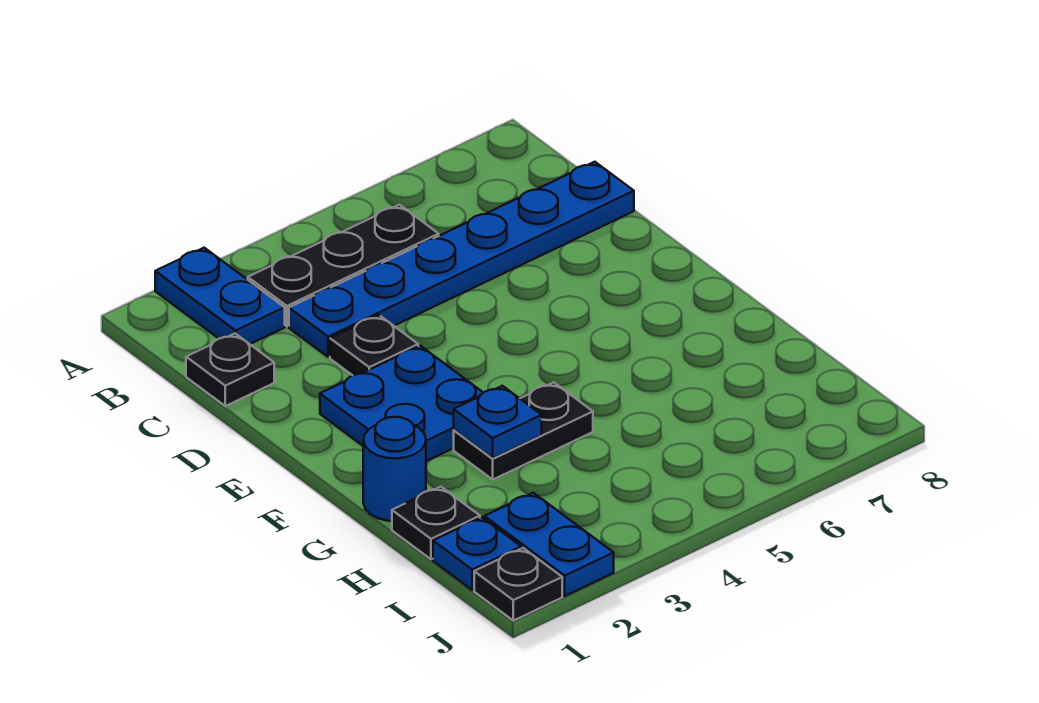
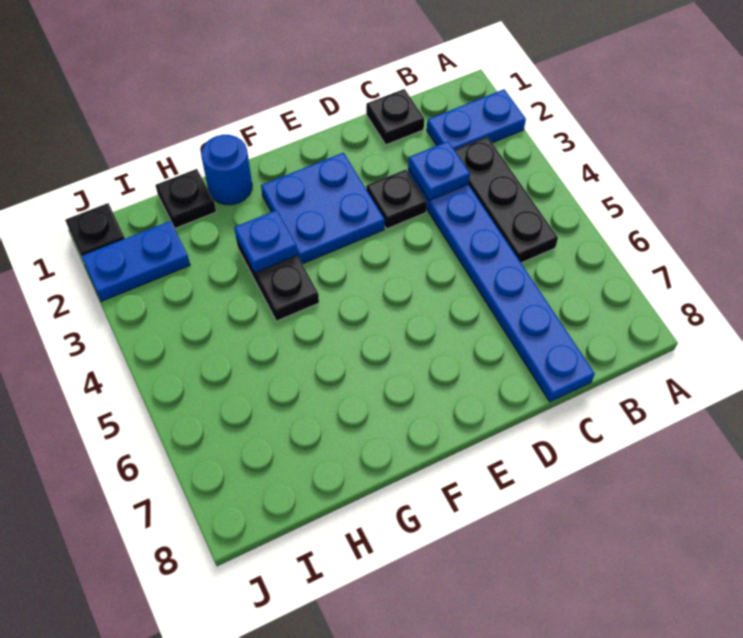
blue 1x1 plate [433,517,521,590] -> blue 1x1 plate moved to [408,141,470,200]

